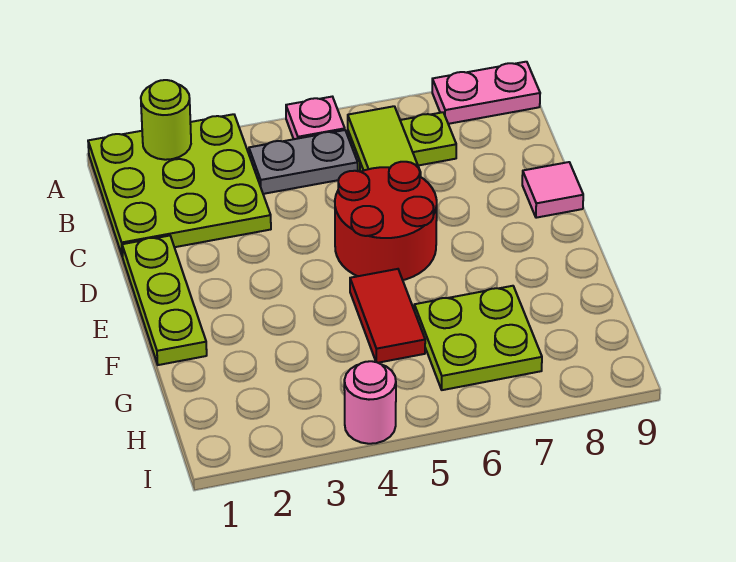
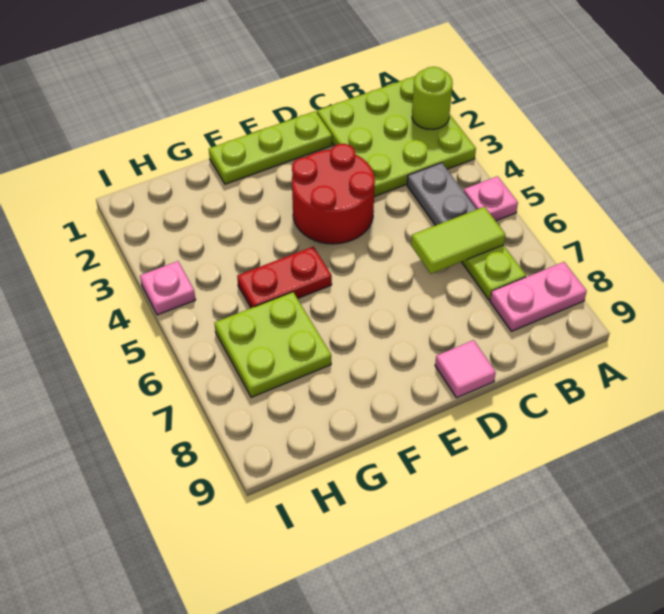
pink 1x2 plate [432,62,540,124] -> pink 1x2 plate turned to [490,262,587,331]
red 2x2 round brick [335,162,437,280] -> red 2x2 round brick moved to [292,144,375,244]
red 1x2 tile [350,269,425,363] -> red 1x2 plate [237,247,332,308]
pink 1x1 round brick [344,361,396,444] -> pink 1x1 plate [140,261,196,315]

